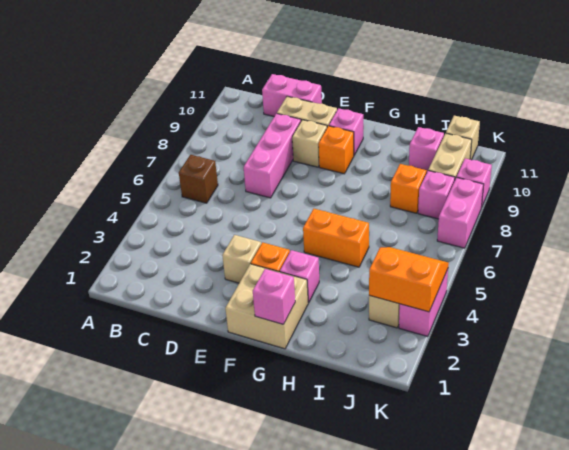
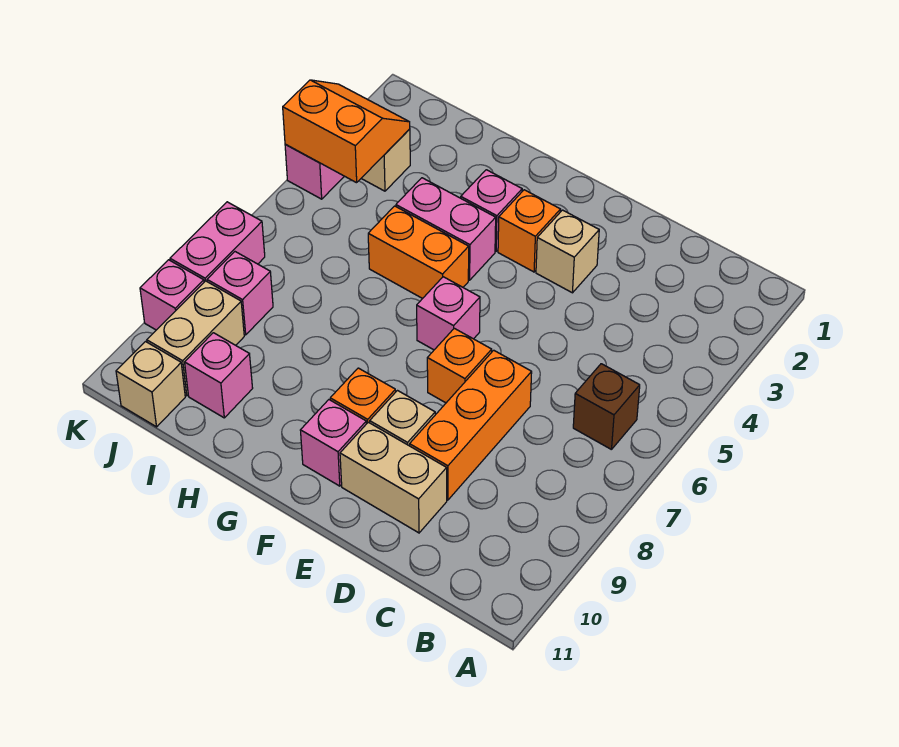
pink 1x2 brick [262,74,322,116] -> pink 1x2 brick moved to [396,178,496,280]
pink 1x3 brick [244,114,301,198] -> orange 1x3 brick [410,350,532,500]
tan 2x2 brick [225,264,308,349] -> none
pink 1x1 brick [253,269,295,324] -> pink 1x1 brick moved to [417,277,480,350]
orange 1x1 brick [390,164,427,213] -> orange 1x1 brick moved to [427,328,492,403]
orange 2x2 slope [369,247,449,312] -> orange 2x2 slope turned to [283,80,410,183]

